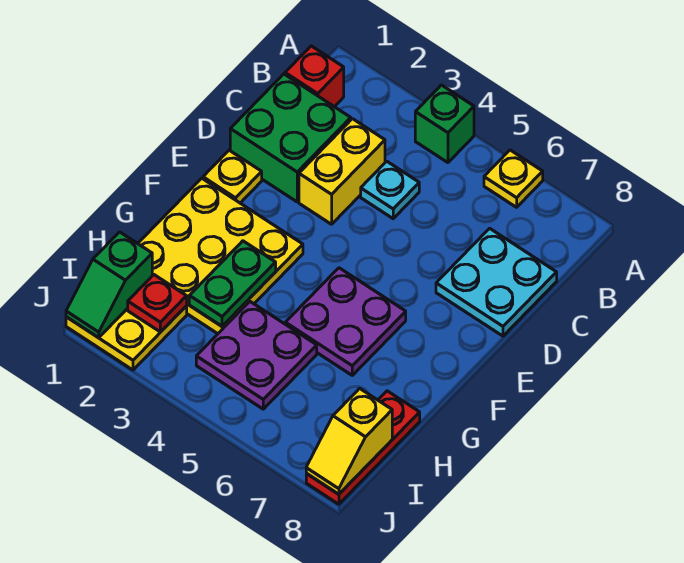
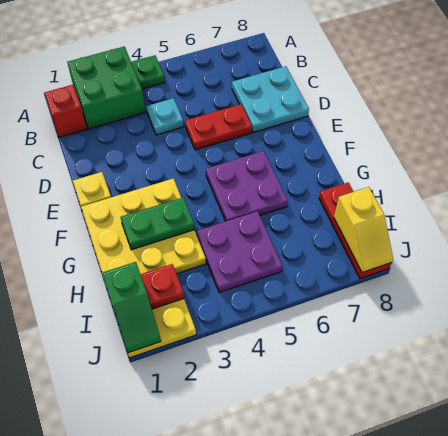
green 1x1 brick [415,85,474,163] -> green 1x1 plate [131,55,165,89]
yellow 1x1 plate [484,150,543,207] -> none
green 2x2 brick [230,74,351,202] -> green 2x2 brick moved to [67,46,145,129]
yellow 1x2 brick [299,119,385,224] -> none
none -> red 1x2 plate [185,104,252,150]
green 1x2 plate [189,241,276,326] -> green 1x2 plate turned to [121,198,194,250]

